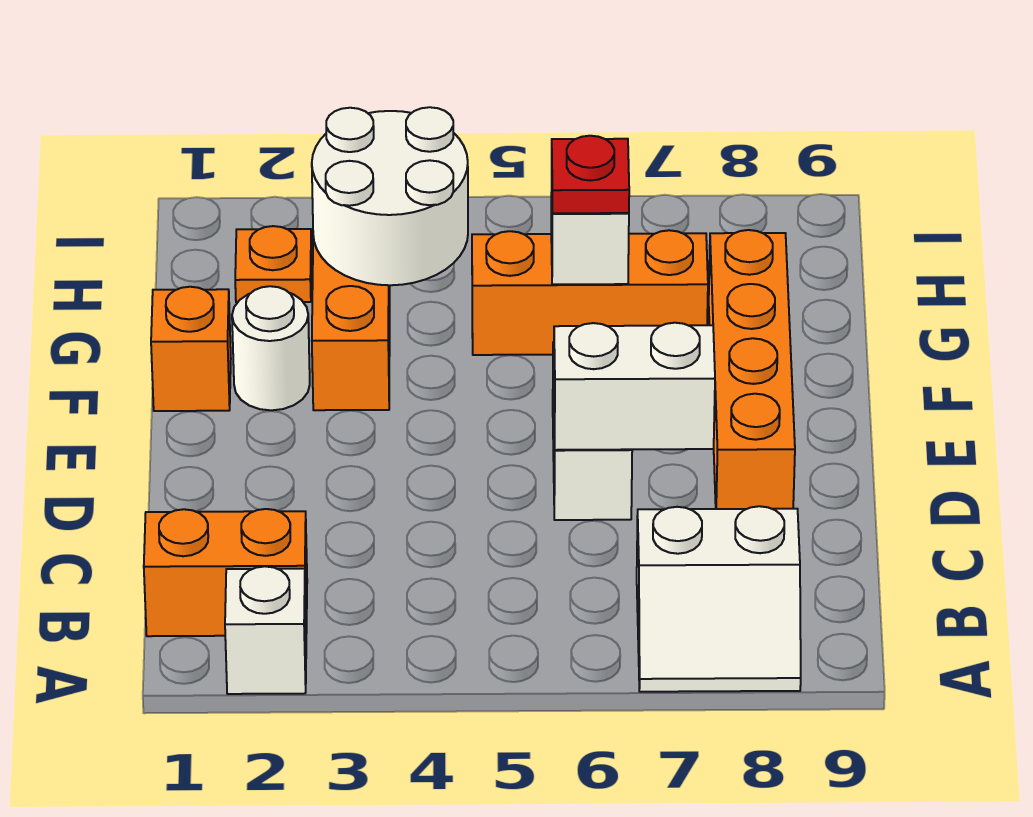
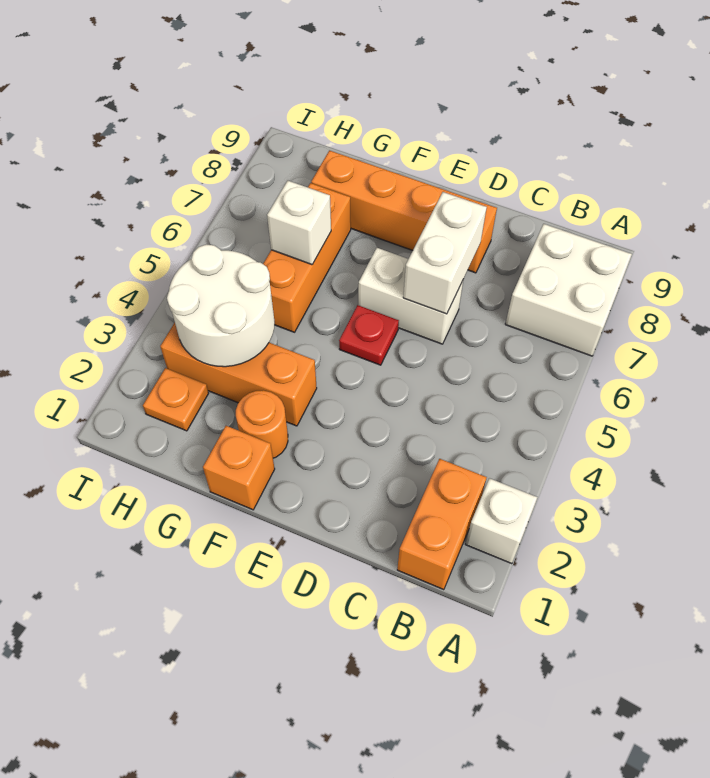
white 2x2 slope [637,506,801,692] -> white 2x2 brick [505,224,632,356]
white 1x1 round brick [232,286,310,410] -> orange 1x1 round brick [236,390,288,458]
red 1x1 plate [552,136,629,213] -> red 1x1 plate moved to [339,305,399,365]

